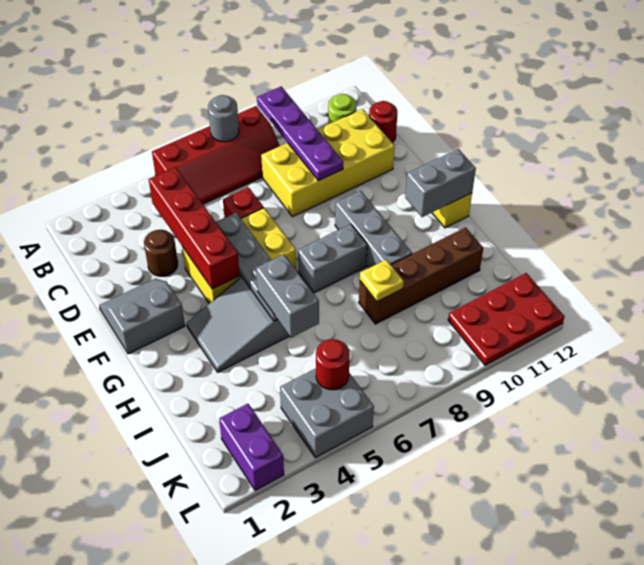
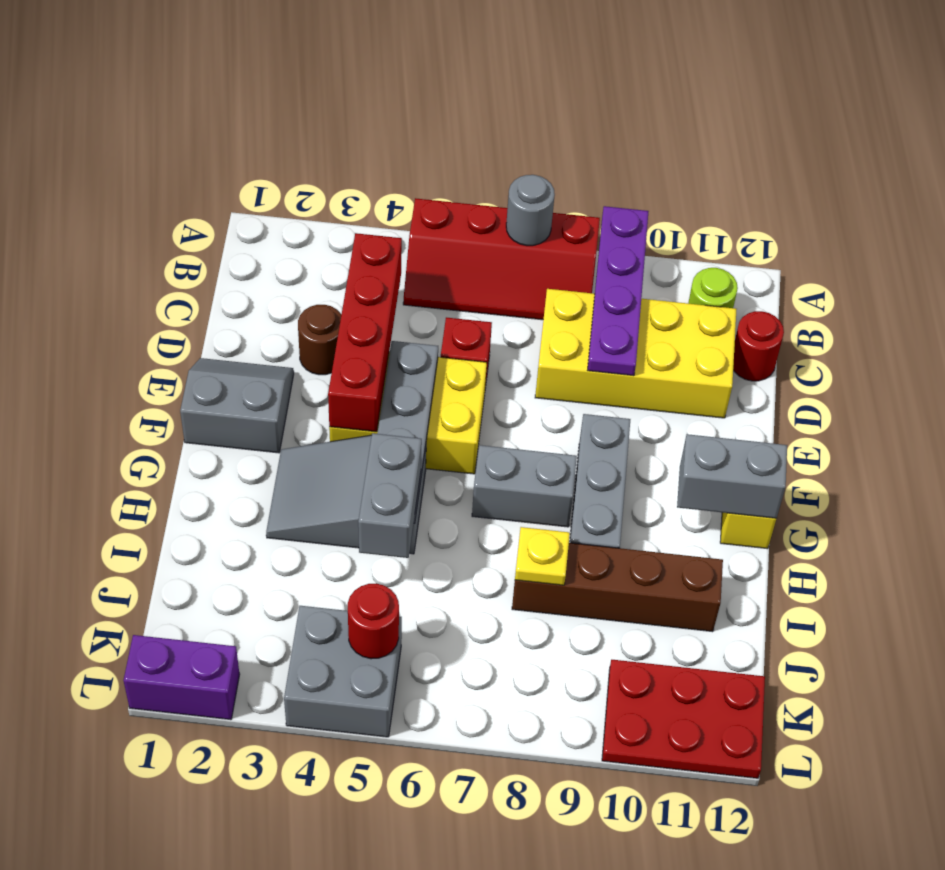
purple 1x2 brick [219,403,284,491] -> purple 1x2 brick turned to [123,635,240,720]

